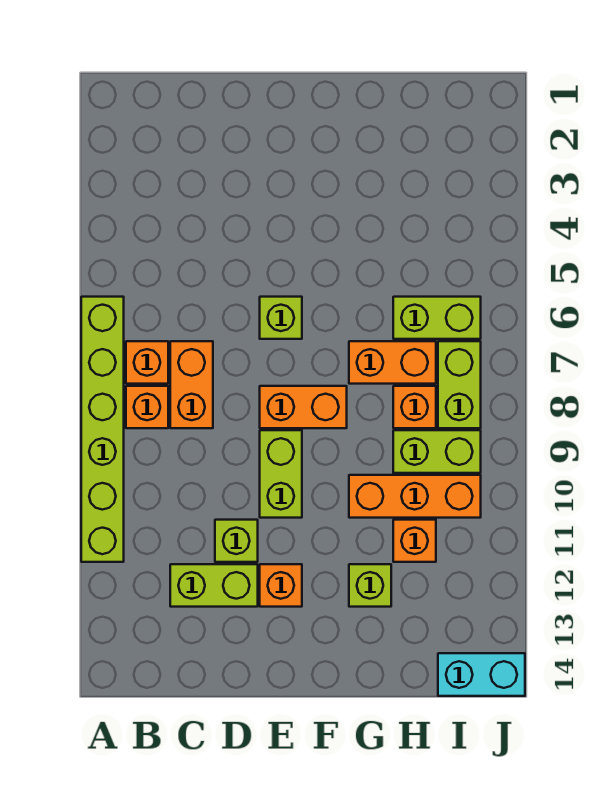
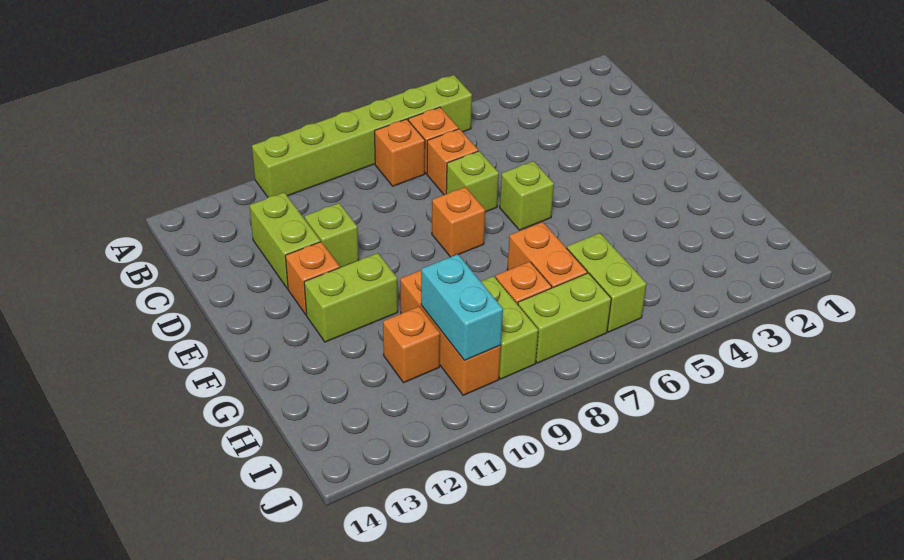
orange 1x2 brick [170,341,213,428] -> orange 1x1 brick [427,129,478,195]
orange 1x2 brick [260,386,347,428] -> orange 1x1 brick [432,187,485,257]
lime 1x2 brick [260,430,302,518] -> lime 1x2 brick moved to [304,253,398,342]
lime 1x1 brick [349,564,391,607] -> lime 1x1 brick moved to [446,151,499,212]
cyan 1x2 brick [438,653,525,696] -> cyan 1x2 brick moved to [421,254,503,361]

